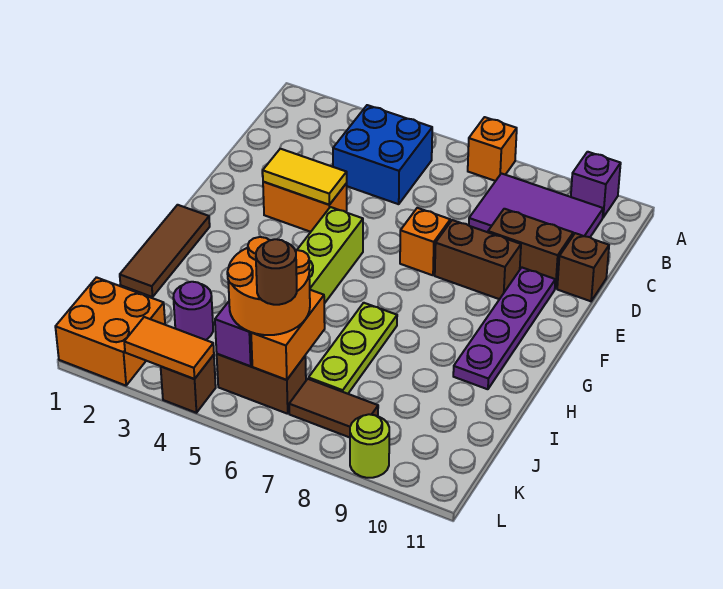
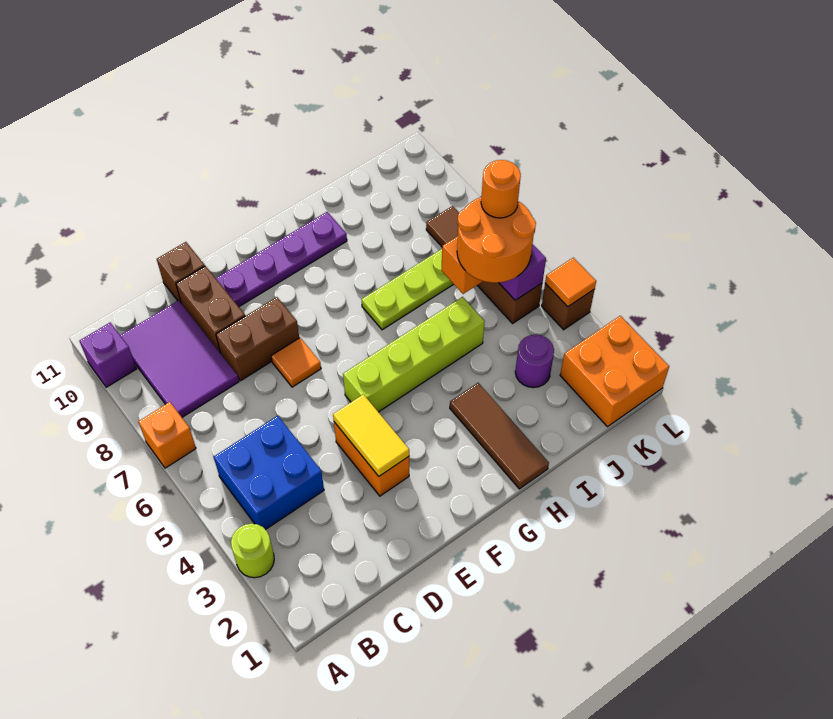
orange 1x1 brick [400,208,450,275] -> orange 1x1 tile [271,338,321,387]
brown 1x2 brick [435,220,521,299] -> brown 1x2 brick turned to [216,297,299,381]
brown 1x3 tile [120,205,210,297] -> brown 1x3 tile turned to [450,383,549,489]
brown 1x1 round brick [256,239,297,305] -> orange 1x1 round brick [481,160,521,218]
orange 1x2 tile [124,317,214,379] -> orange 1x1 tile [545,258,596,307]
lime 1x1 round brick [350,414,389,478] -> lime 1x1 round brick moved to [231,524,274,578]

